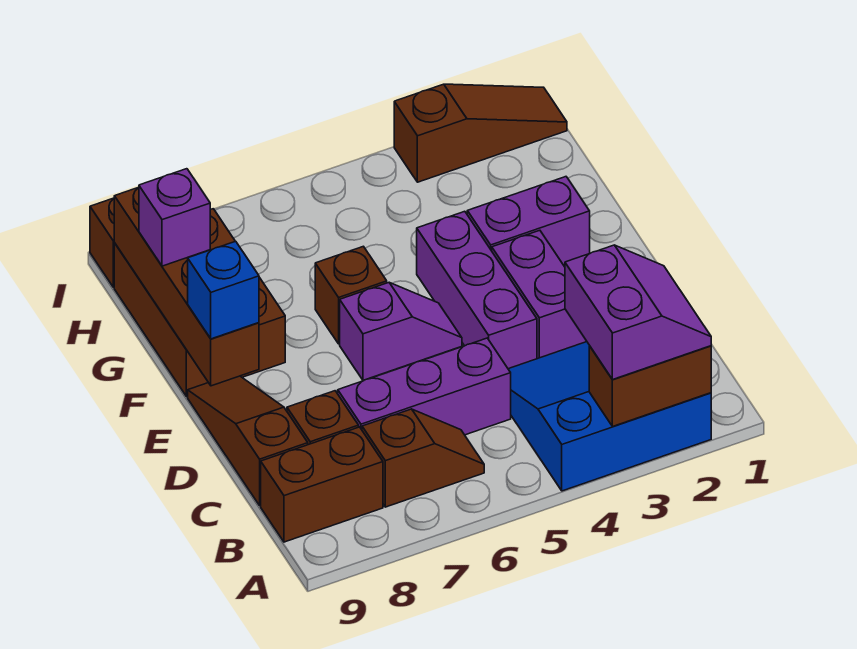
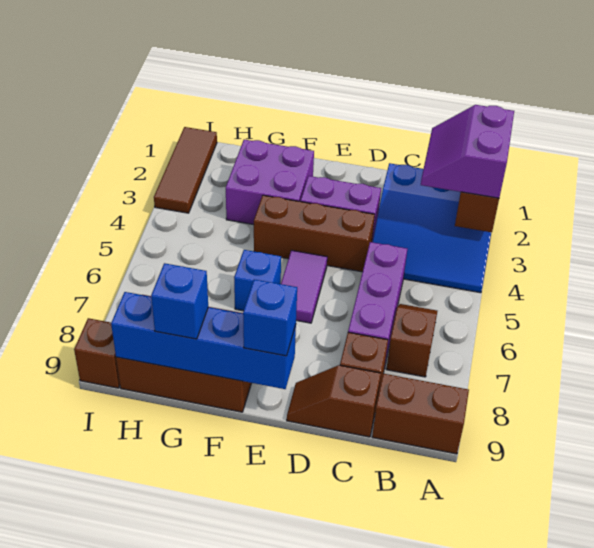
blue 3x3 slope [508,342,711,491] -> blue 3x3 slope turned to [373,163,491,293]
purple 2x2 slope [565,245,711,380] -> purple 2x2 slope turned to [421,105,514,198]
brown 1x2 brick [261,427,383,542] -> brown 1x2 brick turned to [372,373,469,454]
brown 1x3 slope [188,376,308,506] -> brown 1x2 slope [287,365,381,437]
purple 1x3 brick [417,211,537,369] -> brown 1x3 brick [254,195,375,272]
purple 1x2 slope [340,283,462,380] -> purple 1x2 tile [281,250,327,323]
brown 1x4 brick [114,188,259,386] -> blue 1x4 brick [111,292,296,389]
purple 1x2 brick [467,177,590,266] -> purple 2x2 brick [226,140,314,225]
brown 1x1 brick [315,246,387,344] -> blue 1x1 brick [234,250,281,311]
purple 1x1 brick [139,169,210,266] -> blue 1x1 brick [151,263,208,339]
brown 1x3 slope [394,84,567,182] -> brown 1x3 tile [154,127,217,213]

